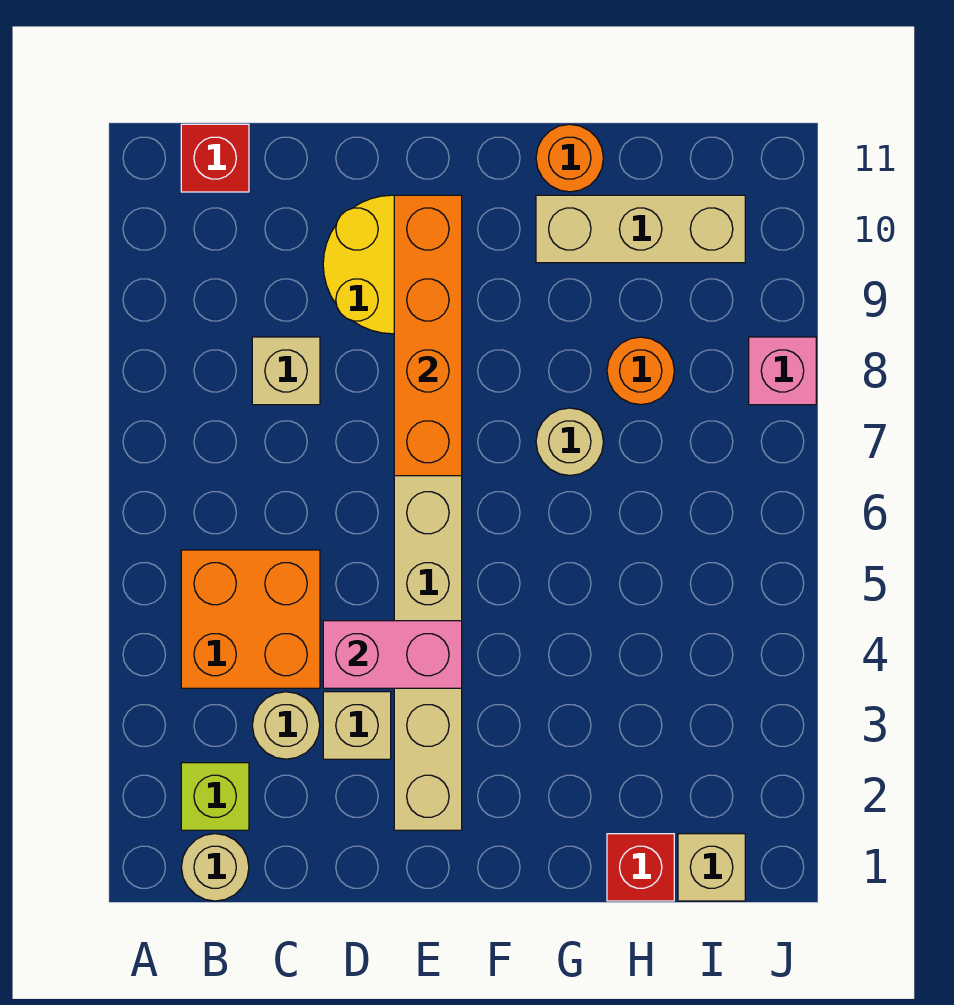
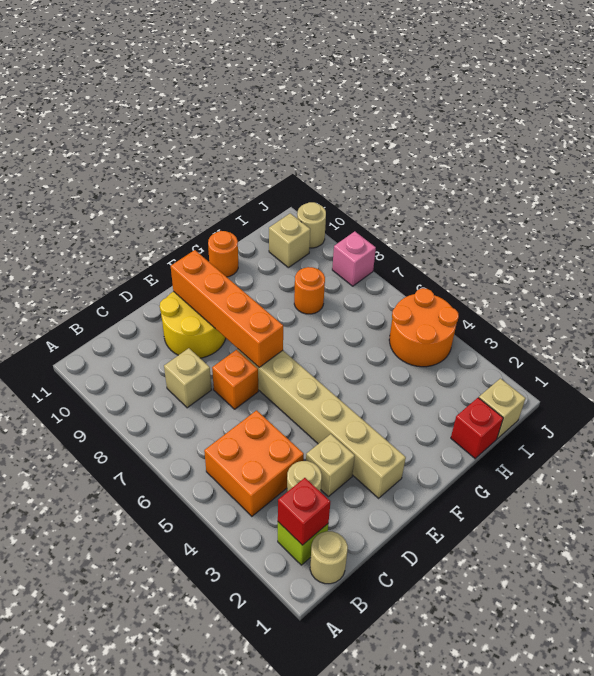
red 1x1 brick [181,124,249,192] -> red 1x1 brick moved to [278,478,330,545]
pink 1x2 brick [323,621,462,688] -> none
none -> orange 1x1 brick [212,350,258,409]
tan 1x1 round brick [536,408,603,476] -> tan 1x1 round brick moved to [297,202,326,248]
tan 1x3 brick [536,195,745,263] -> tan 1x1 brick [269,213,310,268]
none -> orange 2x2 round brick [389,288,459,367]

